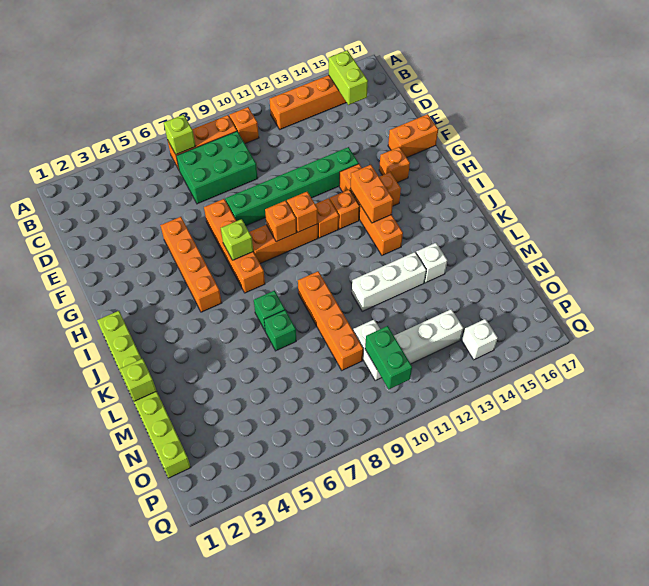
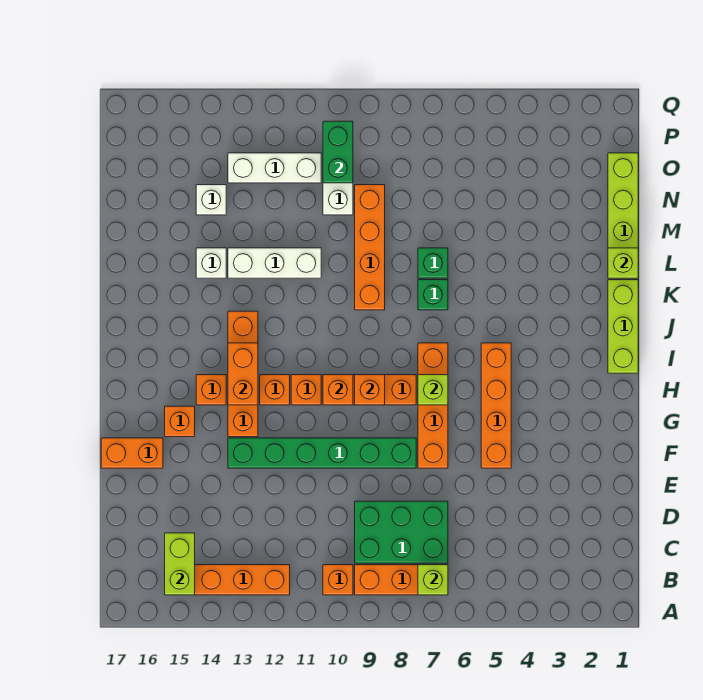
white 1x1 brick [462,319,498,360] -> white 1x1 brick moved to [196,185,226,215]

